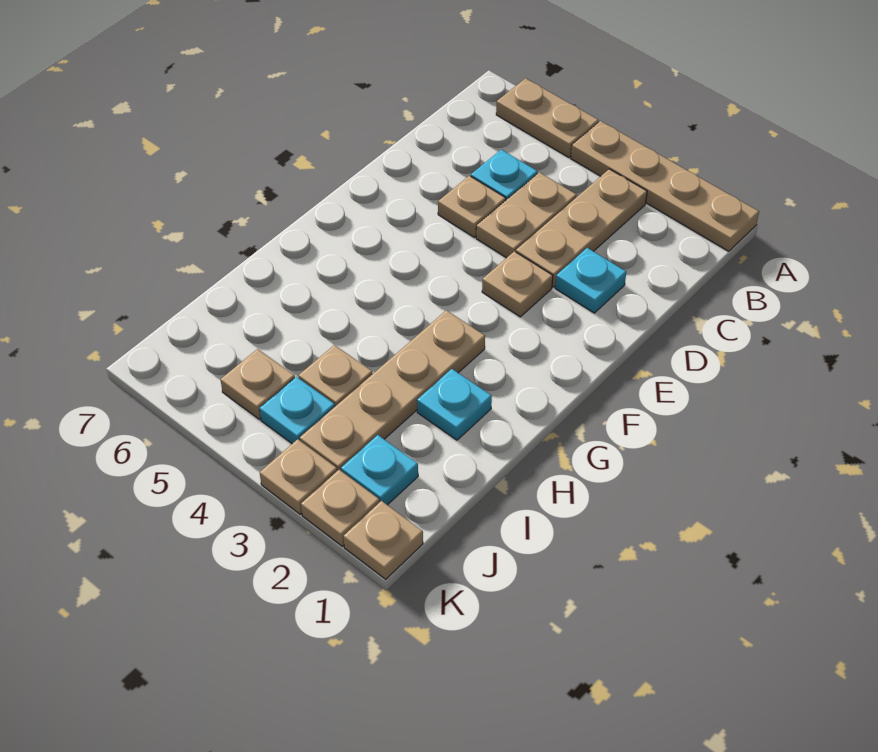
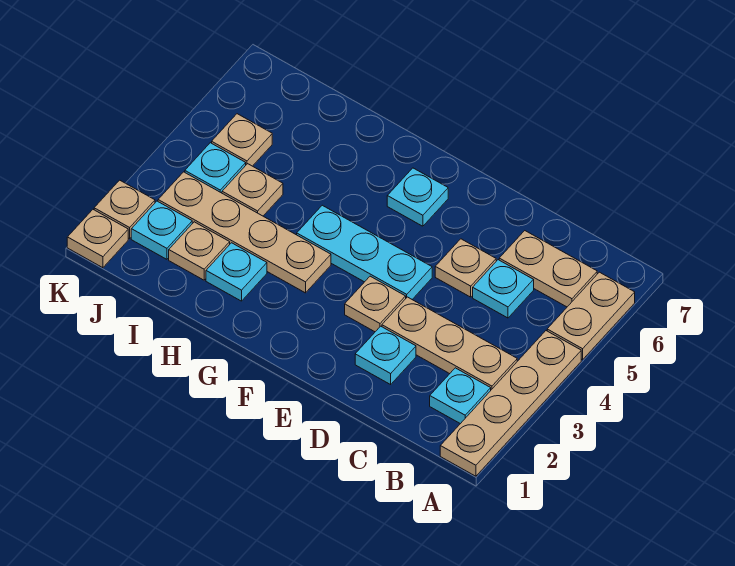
none -> cyan 1x1 plate [430,368,491,424]
tan 1x2 plate [476,172,577,258] -> tan 1x2 plate moved to [499,231,597,307]
none -> cyan 1x3 plate [297,205,432,299]
none -> cyan 1x1 plate [387,168,448,226]
tan 1x1 plate [260,439,337,514] -> tan 1x1 plate moved to [169,222,230,280]

